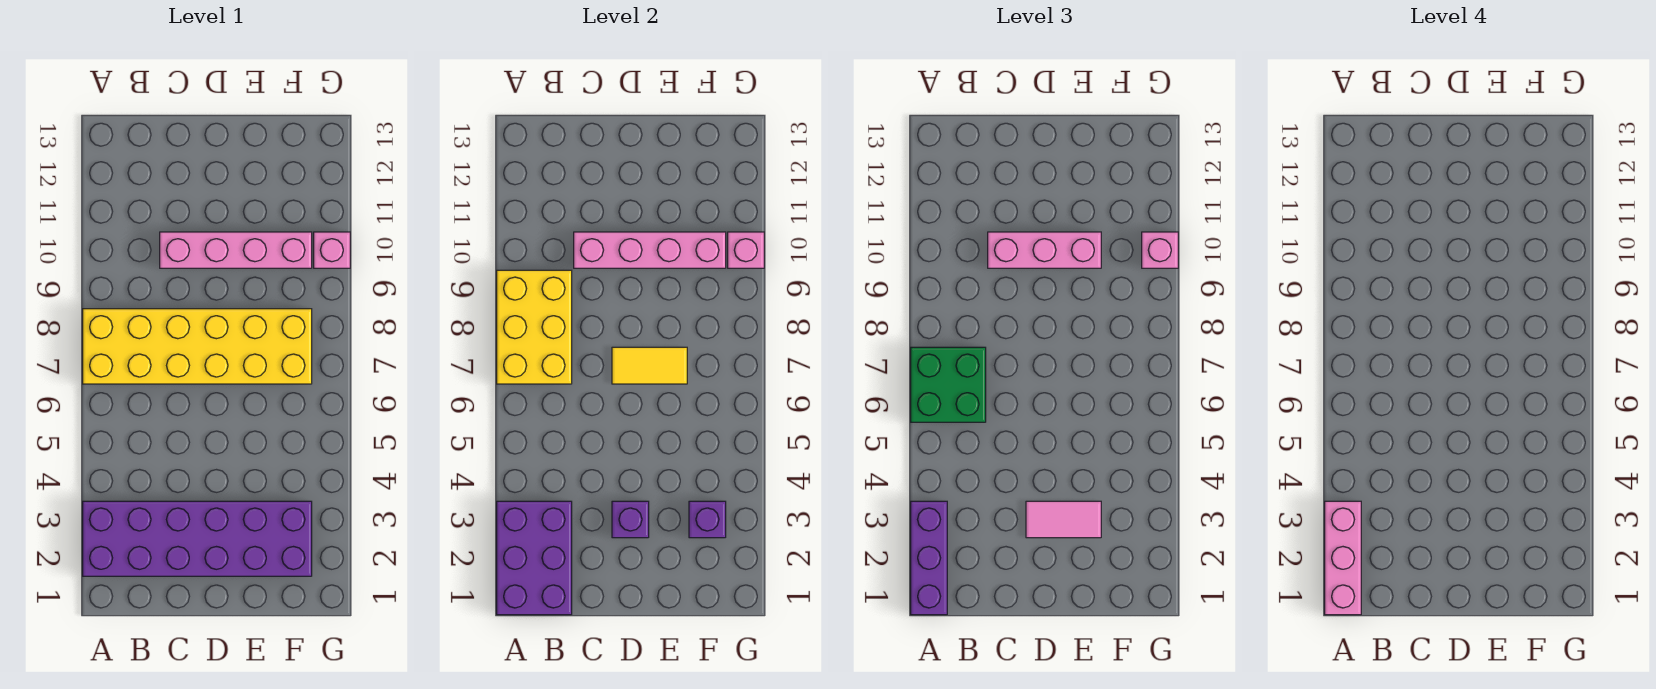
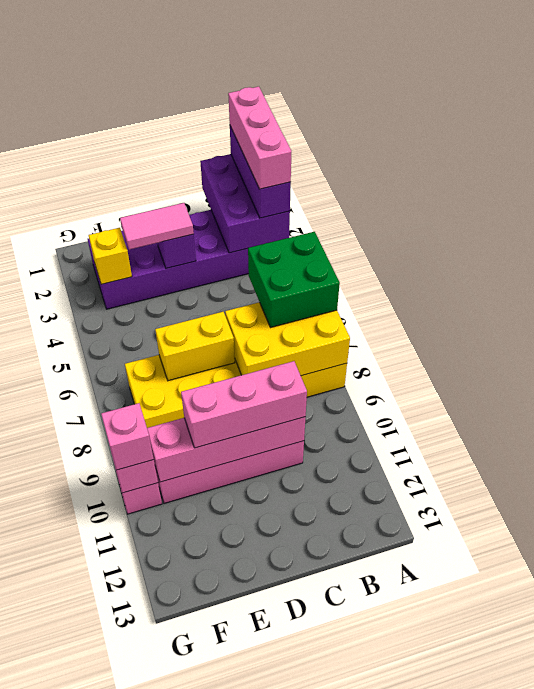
yellow 2x3 brick [497,270,572,384] -> yellow 2x3 brick turned to [225,302,350,376]
yellow 1x2 tile [612,347,687,384] -> yellow 1x2 brick [155,312,235,381]
purple 1x1 brick [689,501,726,538] -> yellow 1x1 brick [89,228,132,284]

